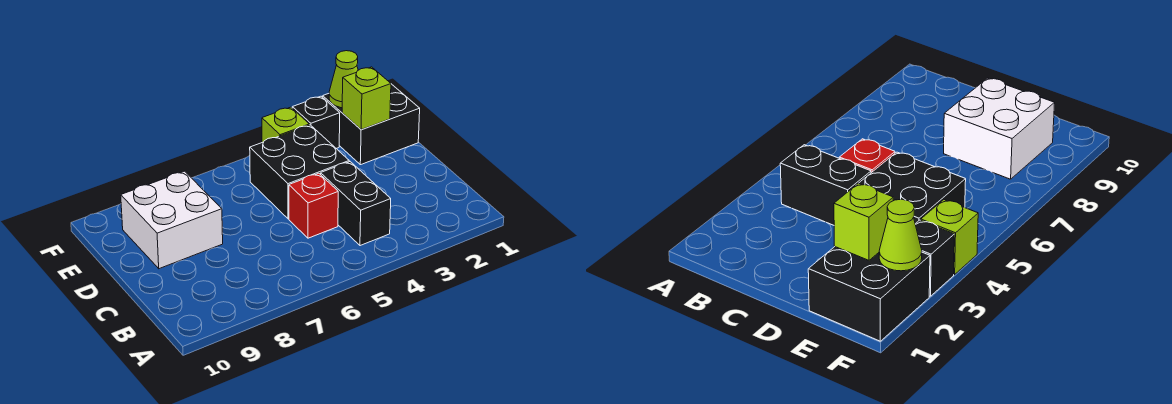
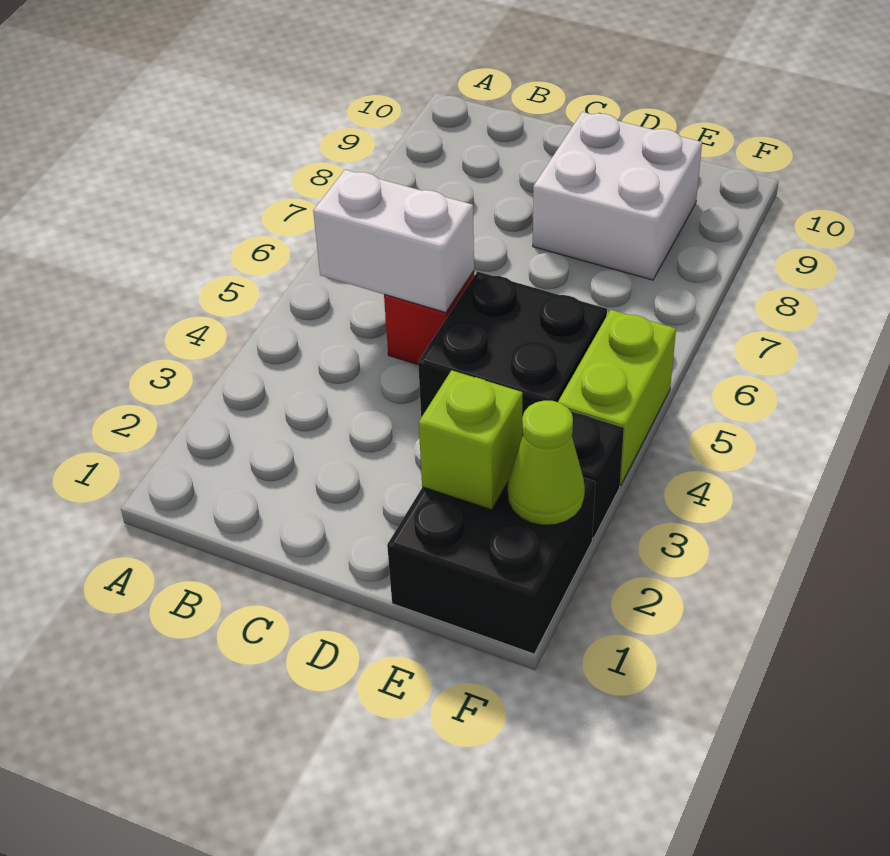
black 1x2 brick [321,162,391,246] -> none
none -> white 1x2 brick [313,170,474,312]
lime 1x1 brick [262,107,309,142] -> lime 1x2 brick [558,310,676,485]

